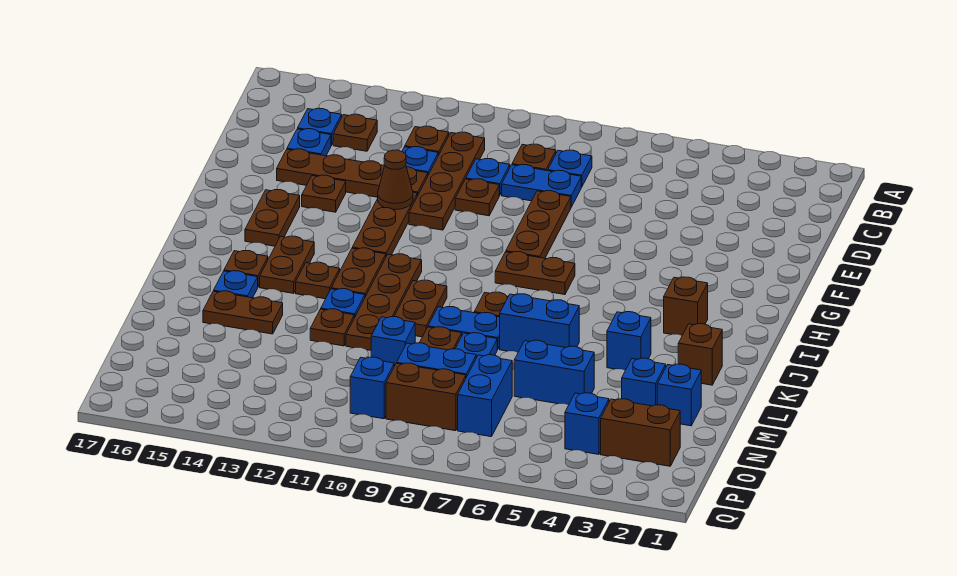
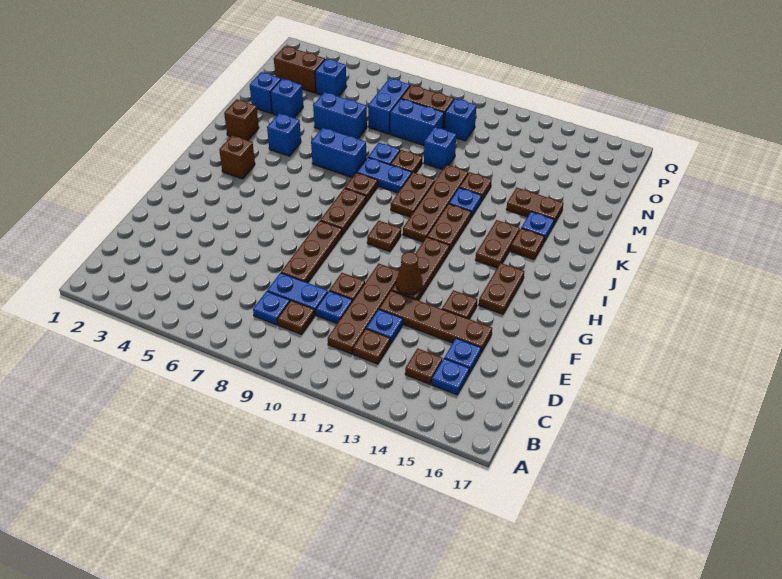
brown 1x2 plate [495,252,575,295] -> brown 1x2 plate turned to [320,188,366,235]
brown 1x1 plate [296,262,340,299] -> brown 1x1 plate moved to [367,221,401,252]

